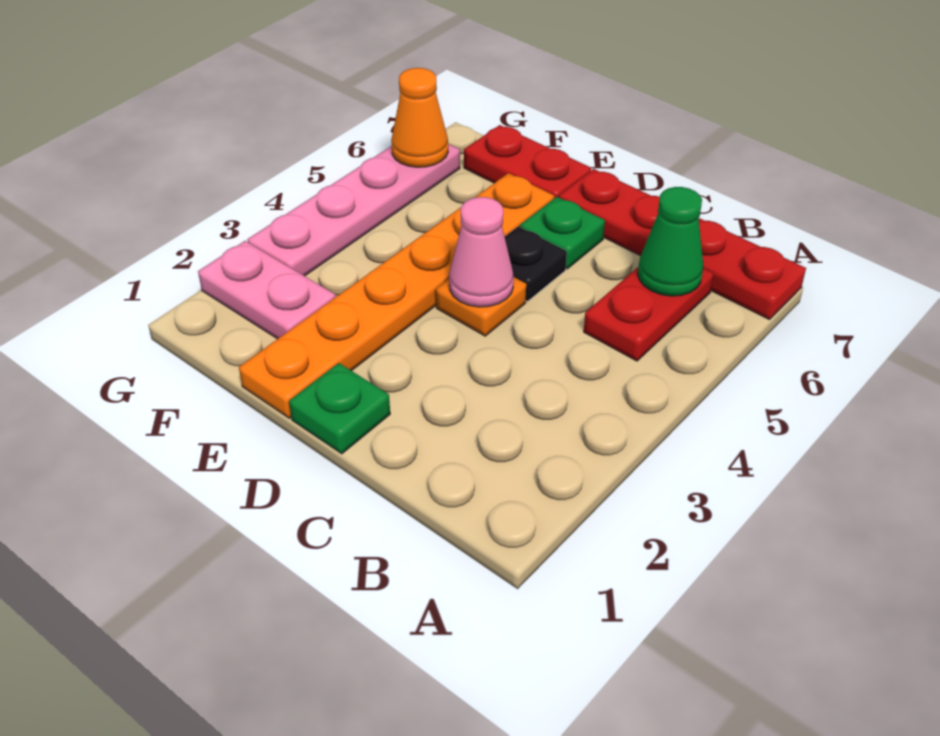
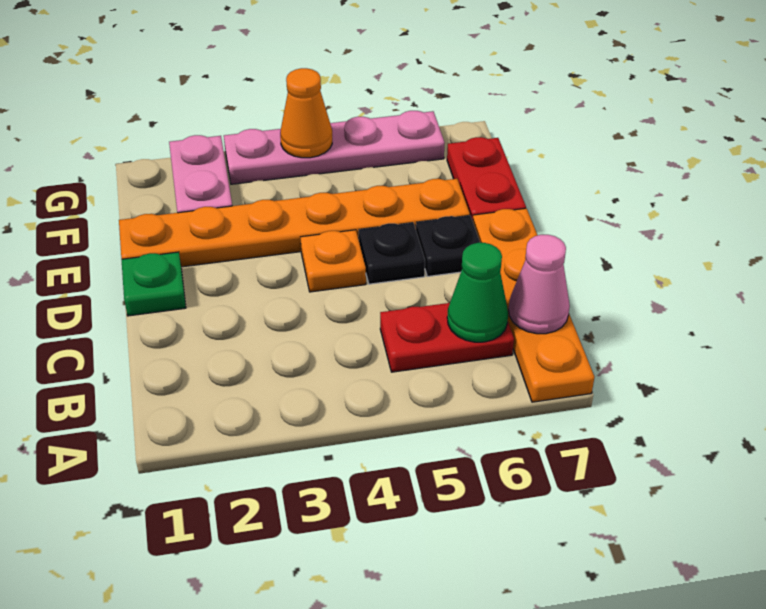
red 1x4 plate [559,169,806,320] -> orange 1x4 plate [473,208,594,402]
pink 1x1 cone [449,197,514,307] -> pink 1x1 cone moved to [509,235,570,334]
green 1x1 plate [520,197,605,269] -> black 1x1 plate [416,215,480,276]
orange 1x1 cone [391,68,448,167] -> orange 1x1 cone moved to [280,68,332,158]

